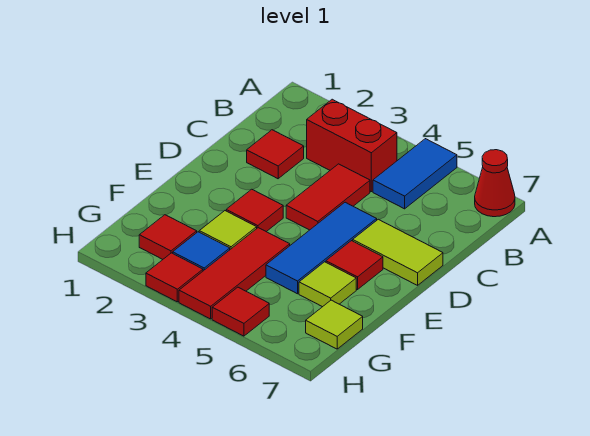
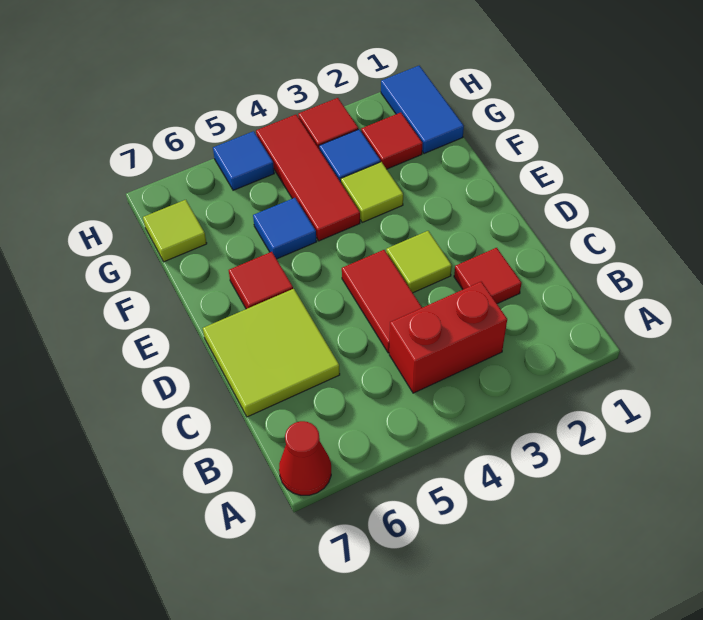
blue 1x2 tile [373,139,457,209] -> blue 1x2 tile moved to [381,66,464,154]
blue 1x3 tile [266,202,377,294] -> blue 1x1 tile [253,198,317,259]
lime 1x2 tile [353,219,443,285] -> lime 2x2 tile [203,289,340,417]
red 1x1 tile [226,189,283,232] -> none
lime 1x1 tile [299,262,356,307] -> lime 1x1 tile moved to [386,231,452,293]
red 1x1 tile [212,287,269,336] -> blue 1x1 tile [213,131,274,190]

